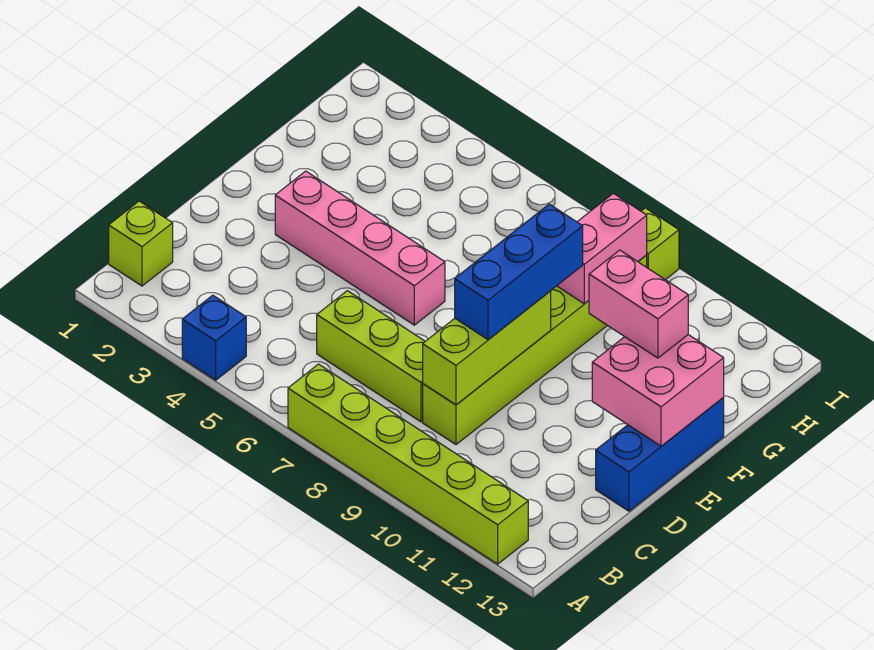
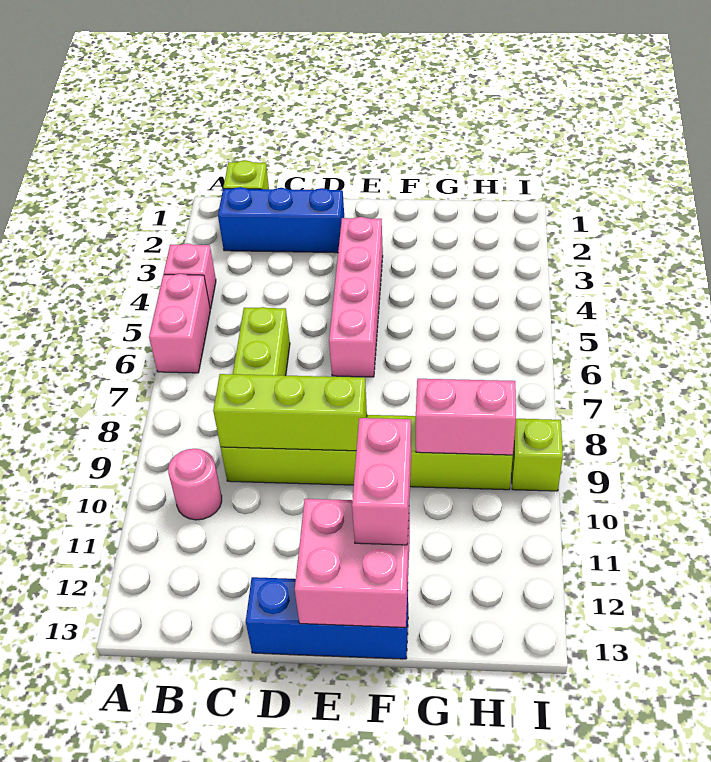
blue 1x1 brick [182,295,246,380] -> pink 1x1 brick [164,243,216,309]
none -> pink 1x2 brick [149,274,210,373]
lime 1x6 brick [288,364,528,564] -> none
none -> pink 1x1 round brick [168,449,222,520]
blue 1x3 brick [455,204,583,340] -> blue 1x3 brick moved to [218,187,344,253]

